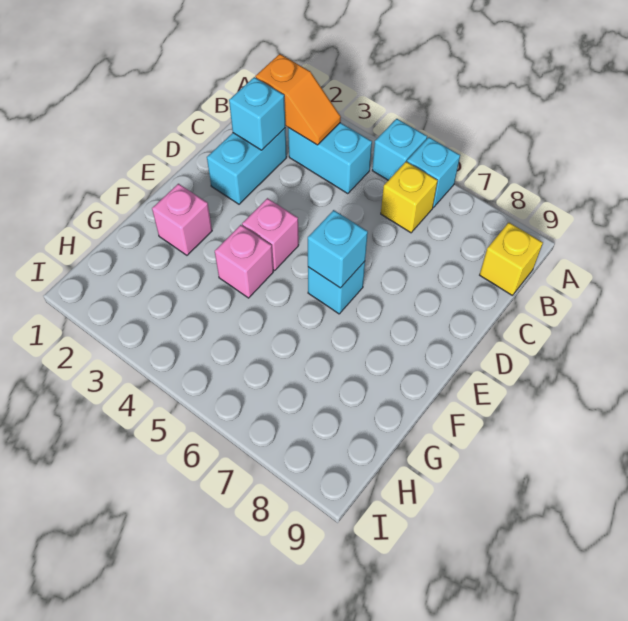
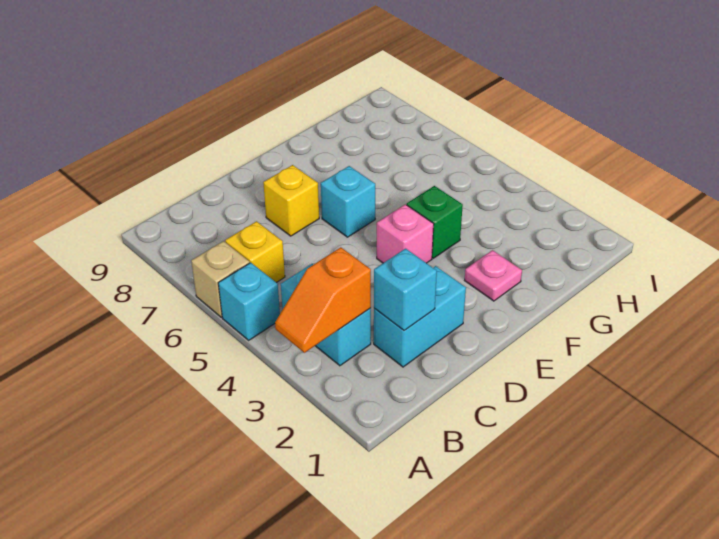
cyan 1x1 brick [407,137,460,208] -> tan 1x1 brick [191,241,250,317]
orange 1x2 slope [255,54,341,145] -> orange 1x2 slope turned to [275,247,371,353]
yellow 1x1 brick [480,223,543,296] -> yellow 1x1 brick moved to [263,165,319,236]
cyan 1x1 brick [308,210,368,288] -> none
pink 1x1 brick [152,184,212,255] -> pink 1x1 plate [465,250,522,301]
pink 1x1 brick [215,225,273,298] -> green 1x1 brick [407,186,463,258]

